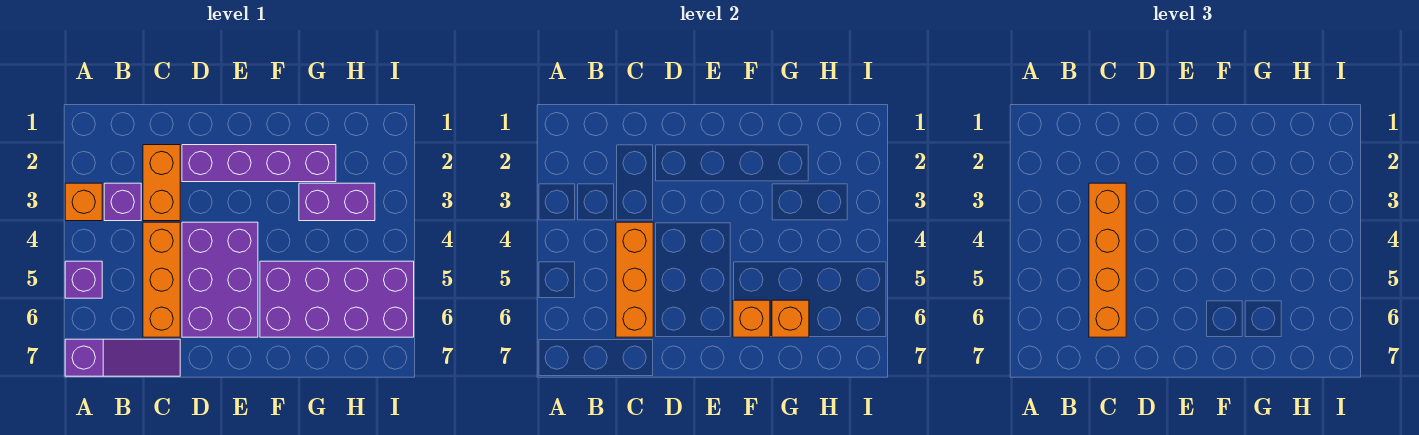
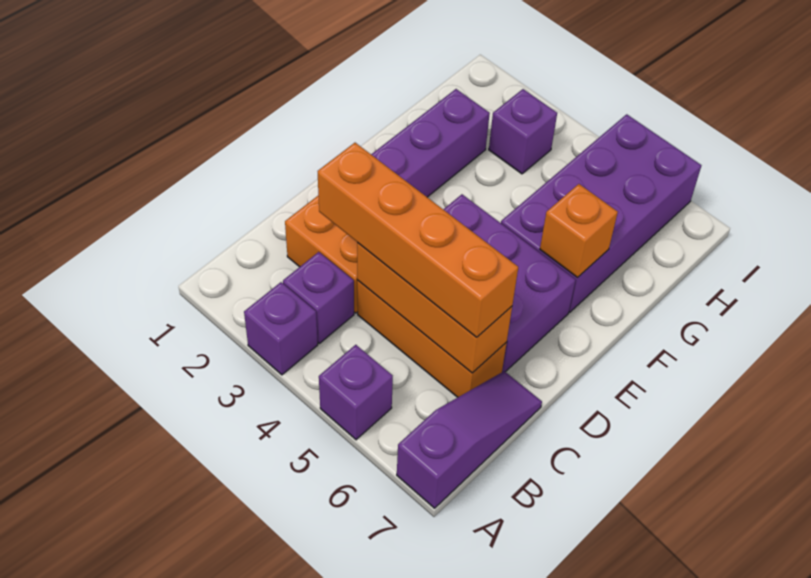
orange 1x1 brick [65,183,102,221] -> purple 1x1 brick [244,282,318,375]
purple 1x2 brick [299,183,375,221] -> purple 1x1 brick [489,89,557,174]
orange 1x1 brick [772,300,809,337] -> none

